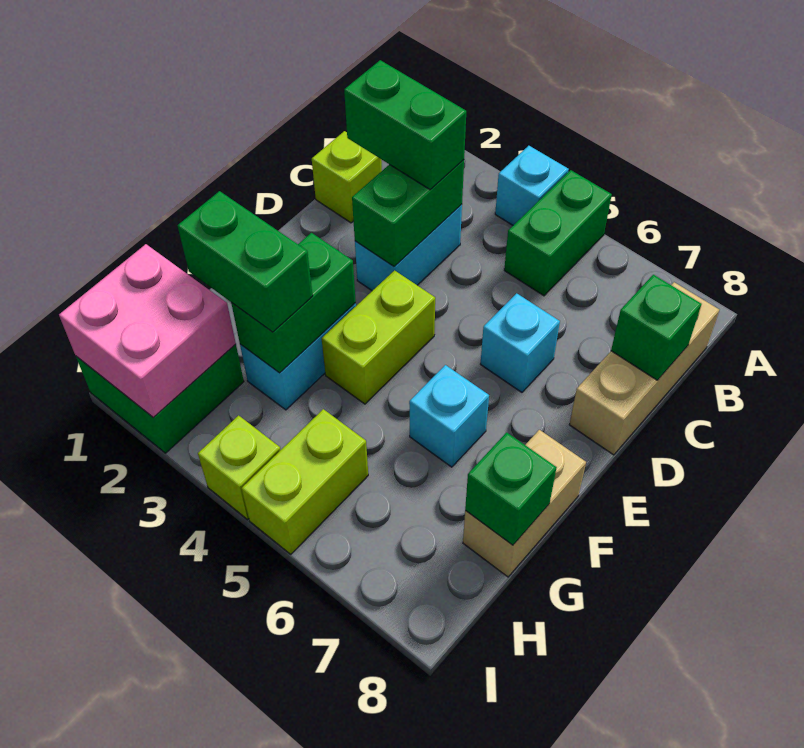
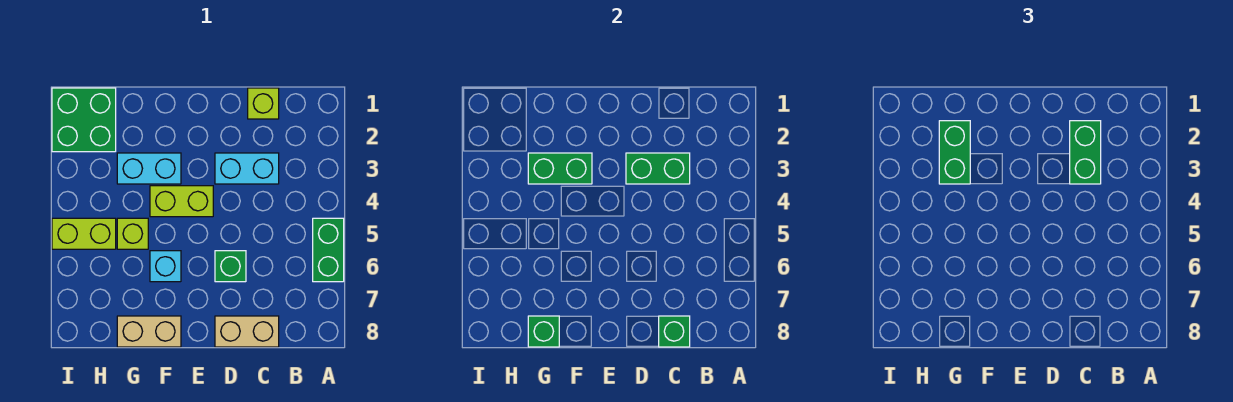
cyan 1x1 brick [495,146,569,225] -> none
green 1x2 brick [504,170,612,296] -> green 1x2 brick turned to [313,218,344,282]
tan 1x3 brick [569,282,719,455] -> tan 1x2 brick [215,316,279,347]
cyan 1x1 brick [481,293,560,392] -> green 1x1 brick [215,251,246,282]
pink 2x2 brick [59,244,236,418] -> none
lime 1x1 brick [198,415,280,519] -> lime 1x1 brick moved to [117,218,148,249]

